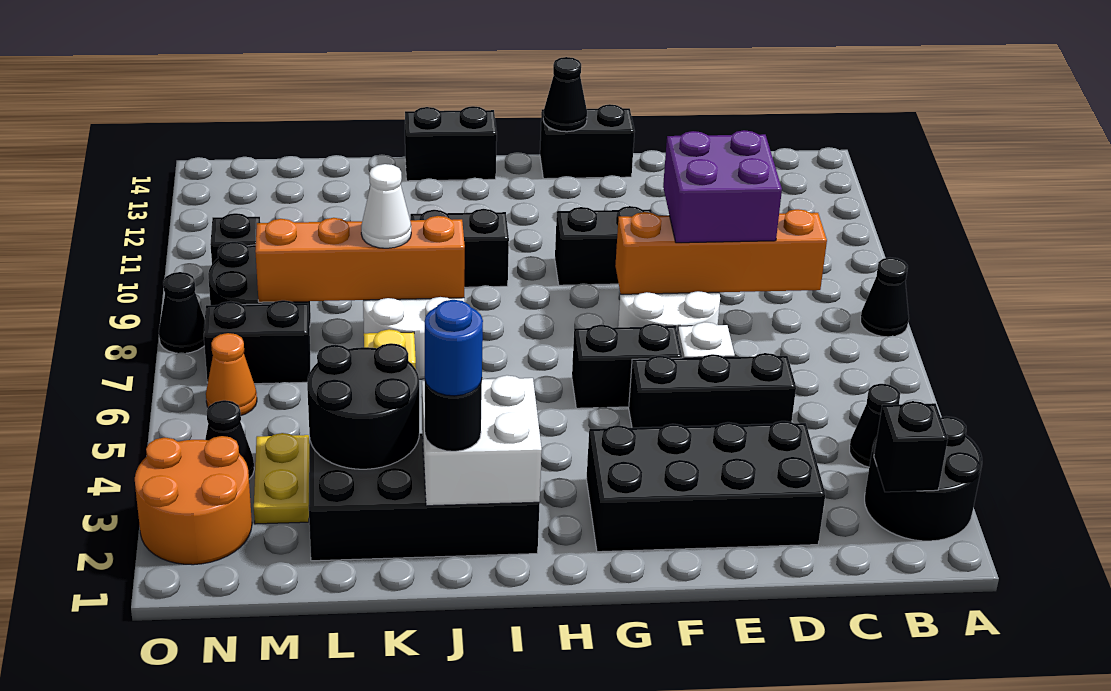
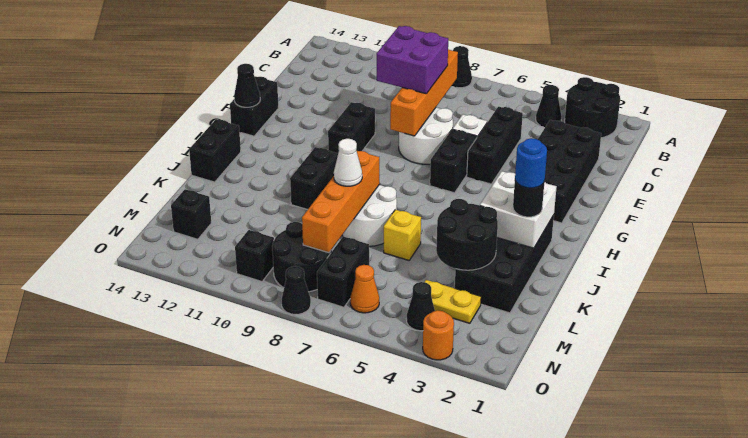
black 1x1 brick [874,401,948,492] -> black 1x1 brick moved to [171,189,211,239]
orange 2x2 round brick [135,436,252,565] -> orange 1x1 round brick [423,310,454,360]

